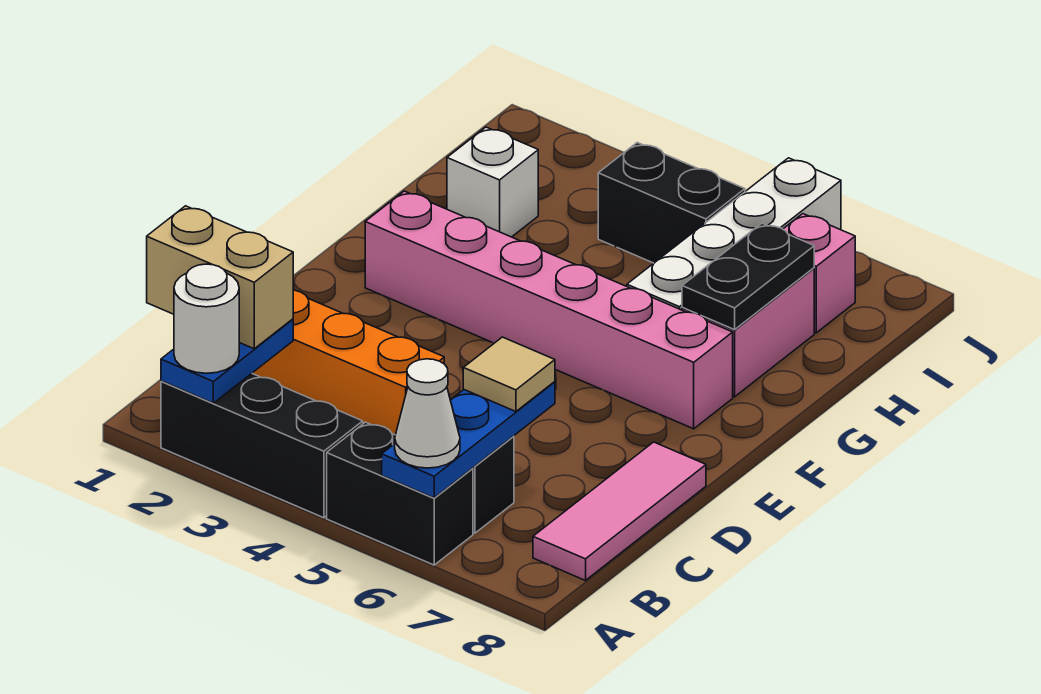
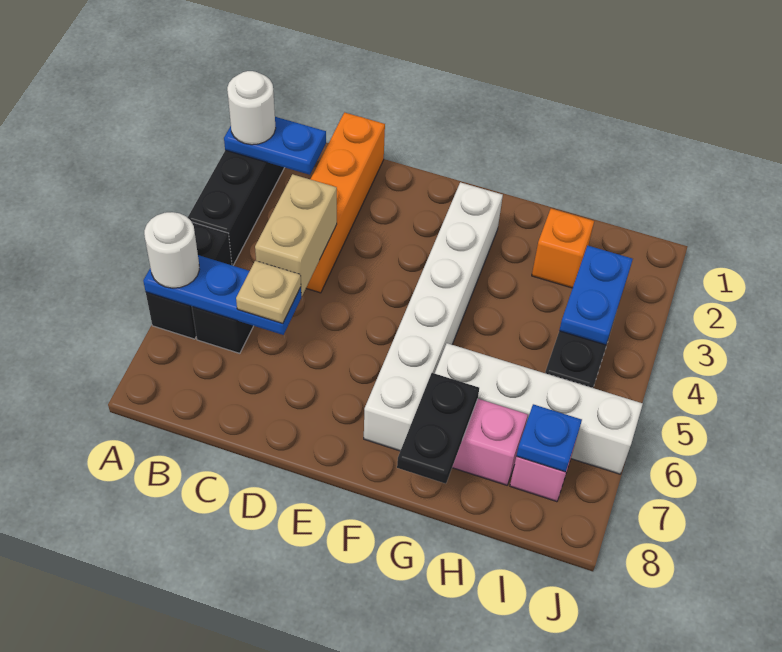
white 1x1 cone [395,359,460,468] -> white 1x1 round brick [144,212,199,288]
tan 1x2 brick [147,206,293,349] -> tan 1x2 brick moved to [255,174,337,296]
pink 1x3 tile [533,442,706,581] -> none
tan 1x1 tile [463,337,555,412] -> tan 1x1 plate [236,261,301,323]
pink 1x6 brick [365,191,733,429] -> white 1x6 brick [364,182,503,451]
black 1x2 plate [682,223,814,330] -> black 1x2 plate turned to [397,373,479,484]
white 1x1 brick [447,127,538,237] -> orange 1x1 brick [532,209,594,288]
none -> blue 1x2 plate [559,246,633,345]
none -> blue 1x1 plate [517,404,582,472]

